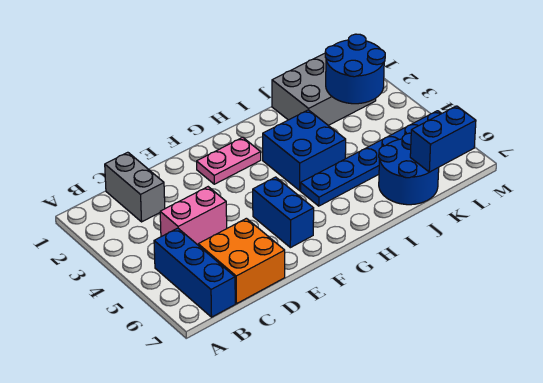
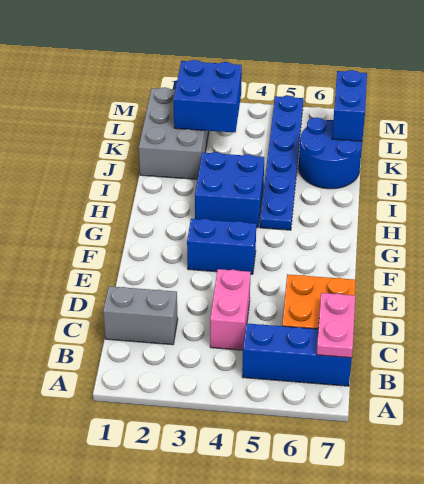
pink 1x2 plate [197,137,261,184] -> pink 1x2 plate moved to [317,293,355,358]
blue 1x2 brick [253,177,314,248] -> blue 1x2 brick moved to [187,219,256,274]
blue 2x2 round brick [325,34,385,104] -> blue 2x2 brick [174,60,242,133]

